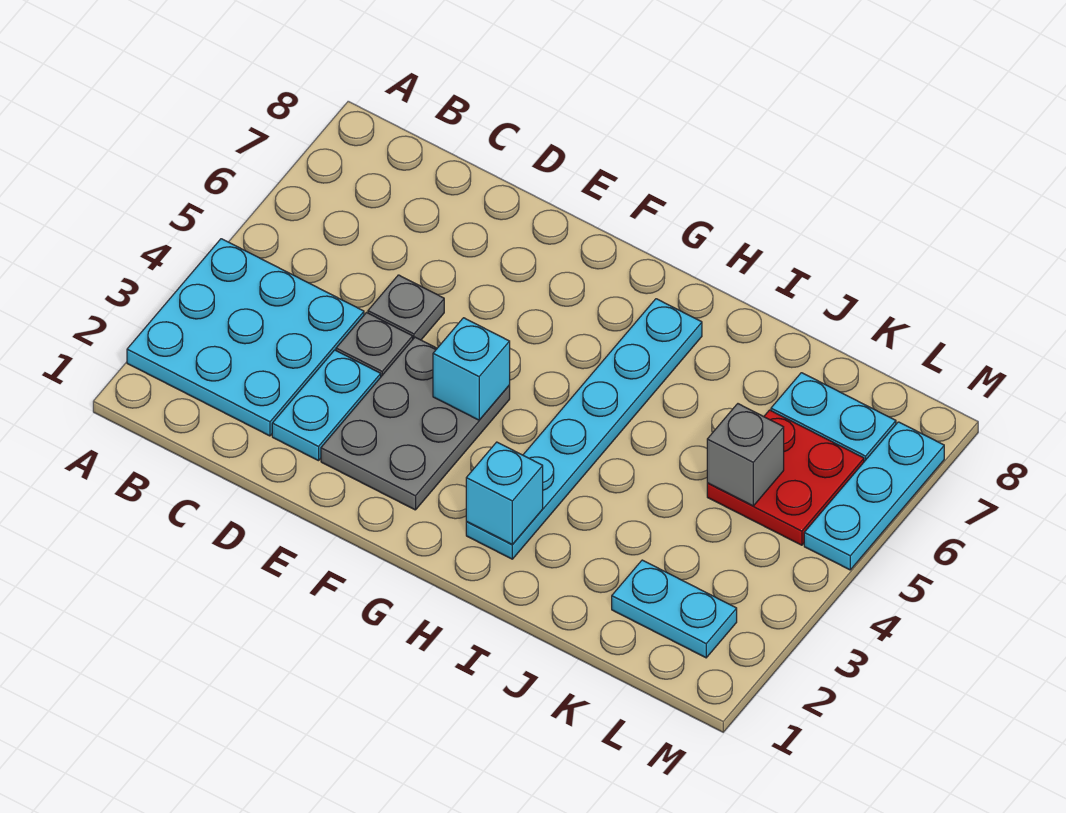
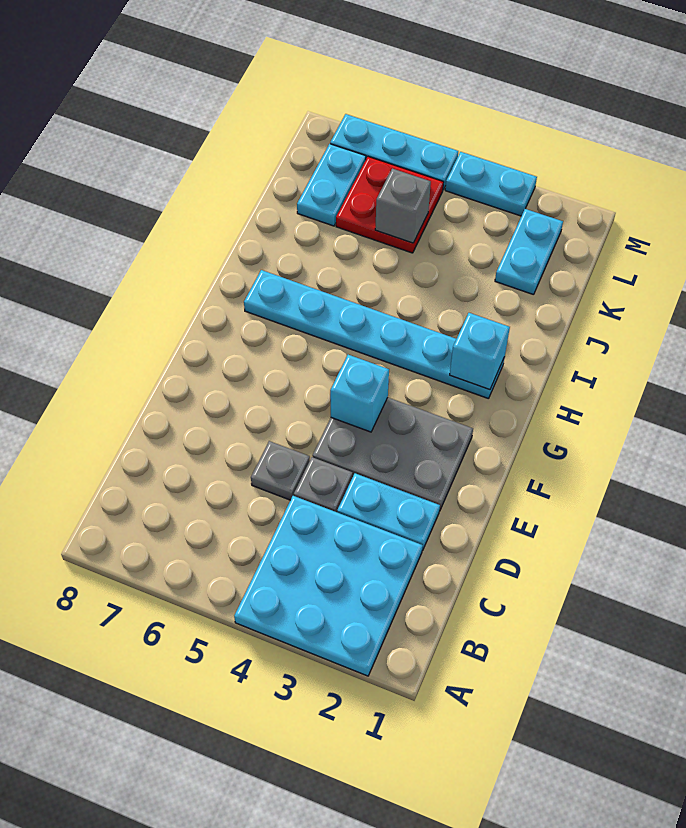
none -> cyan 1x2 plate [445,152,537,216]

